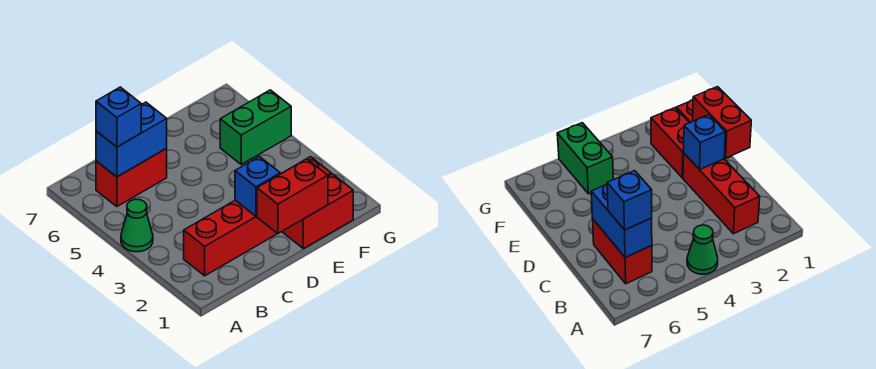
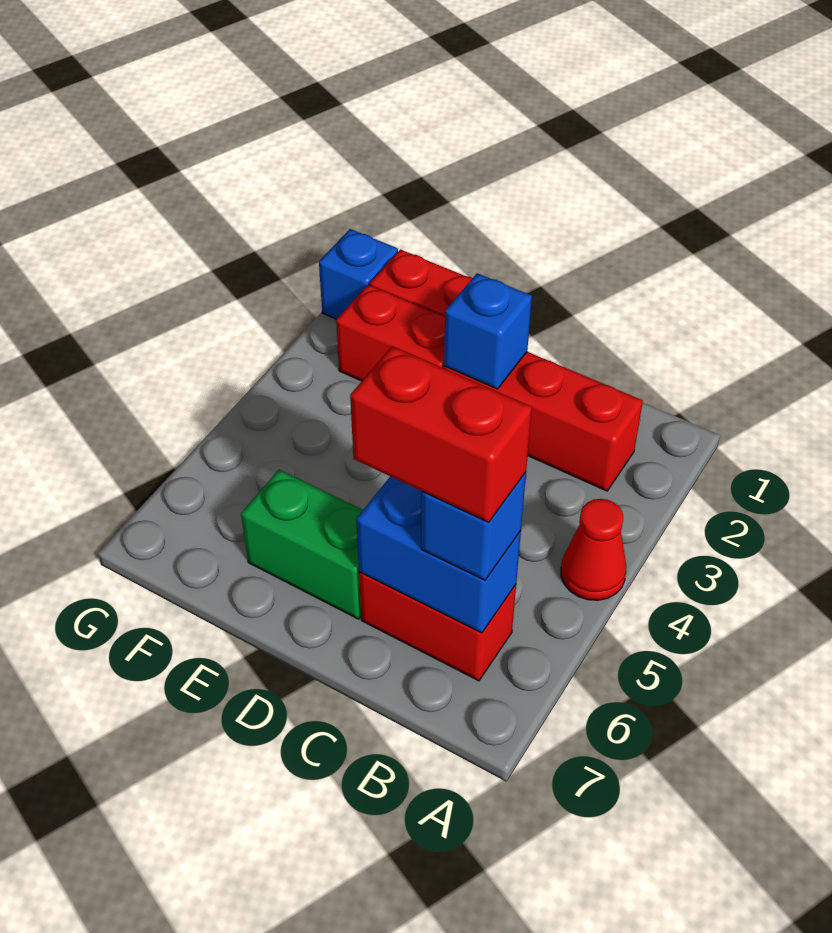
green 1x1 cone [121,199,153,252] -> red 1x1 cone [561,499,626,600]
red 1x2 brick [257,159,328,234] -> red 1x2 brick moved to [350,346,532,522]
green 1x2 brick [220,90,291,164] -> green 1x2 brick moved to [241,470,363,619]
none -> blue 1x1 brick [319,229,398,319]

